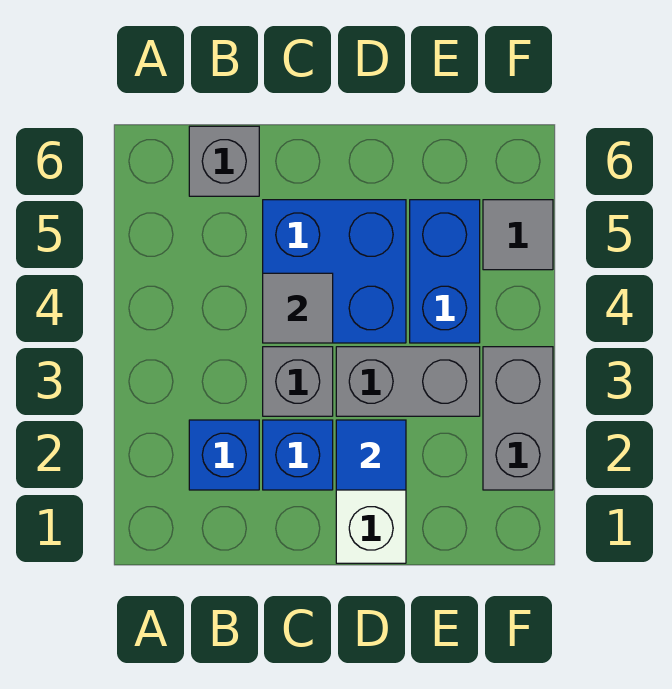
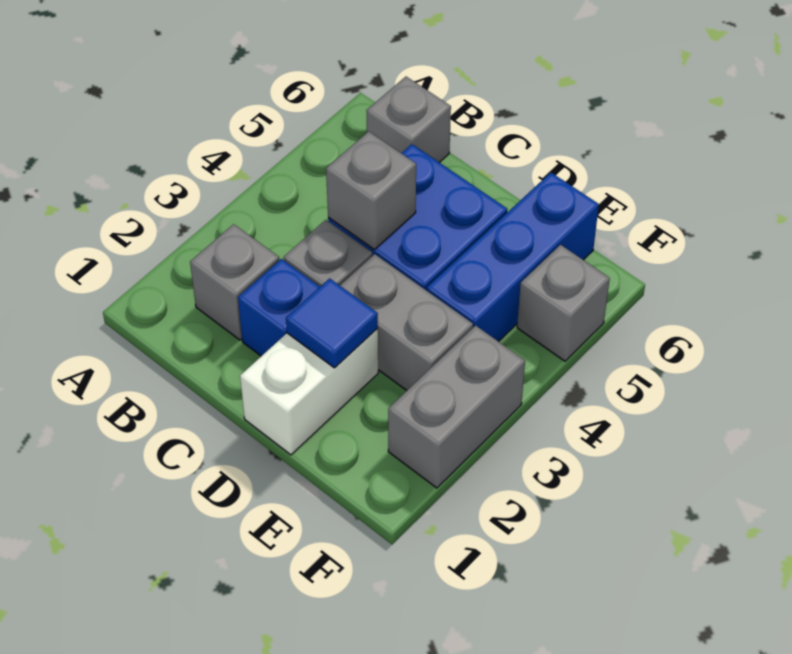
blue 1x1 brick [189,420,259,490] -> grey 1x1 brick [190,224,279,340]
grey 1x1 tile [263,273,333,343] -> grey 1x1 brick [326,131,416,250]
blue 1x2 brick [410,200,480,343] -> blue 1x3 brick [427,173,599,342]
grey 1x1 tile [483,200,553,270] -> grey 1x1 brick [517,245,610,361]

